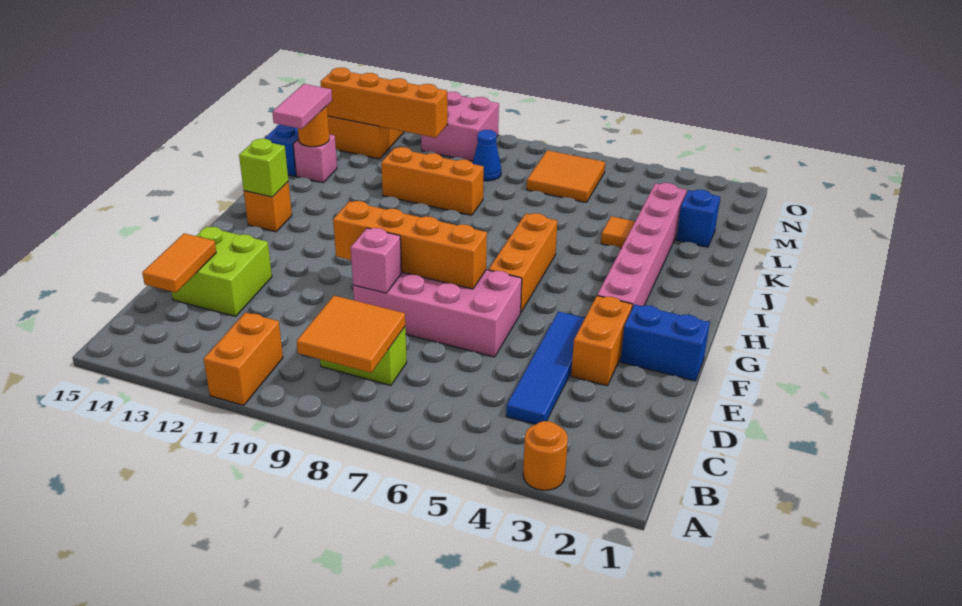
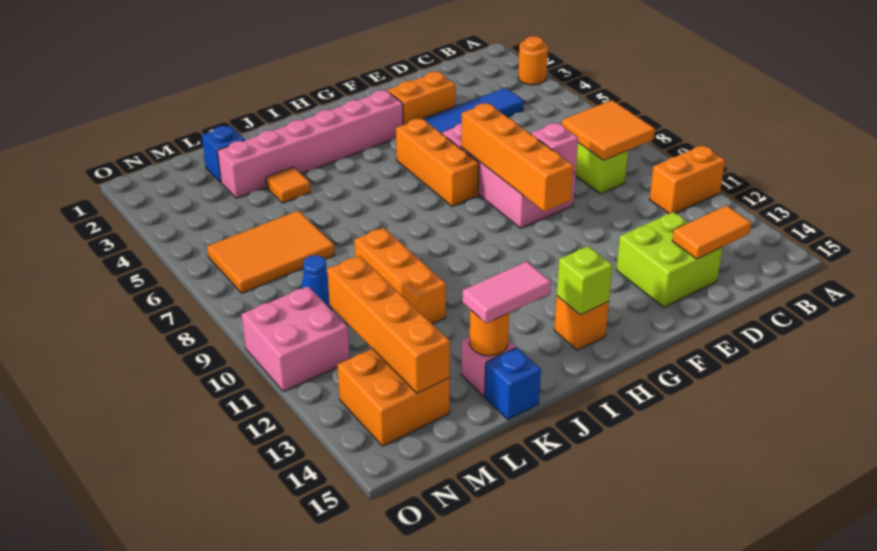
blue 1x2 brick [620,305,710,381] -> none
orange 1x3 brick [489,213,557,313] -> orange 1x3 brick turned to [396,118,479,207]
orange 2x2 tile [527,150,605,203] -> orange 2x3 tile [207,211,335,293]

